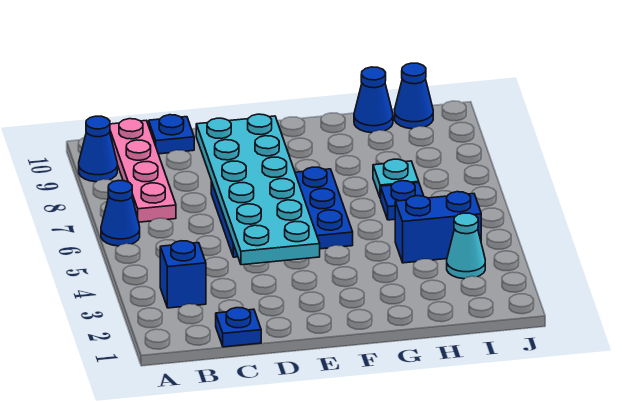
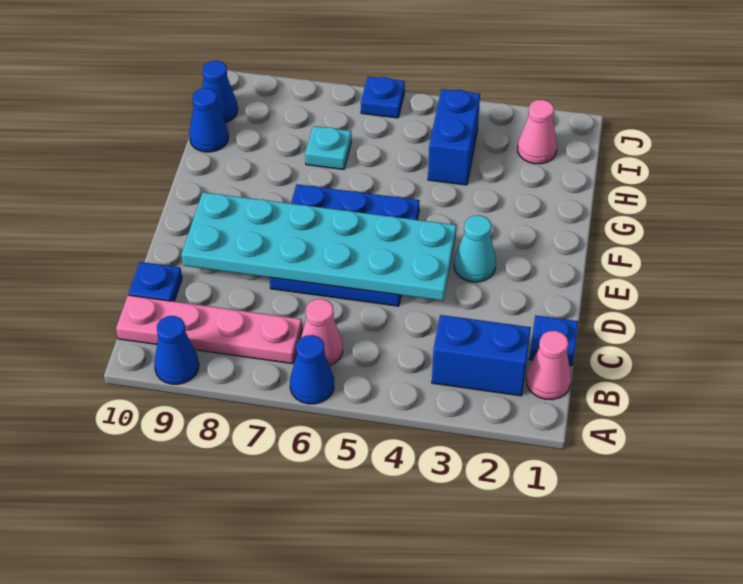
none -> pink 1x1 cone [526,331,571,400]
blue 1x1 brick [160,241,206,308] -> blue 1x2 brick [432,315,531,396]
none -> pink 1x1 cone [301,299,343,366]
blue 1x1 plate [381,181,424,220] -> blue 1x1 plate moved to [361,77,405,118]
none -> pink 1x1 cone [518,100,557,164]
cyan 1x1 cone [447,213,485,279] -> cyan 1x1 cone moved to [454,215,496,282]

